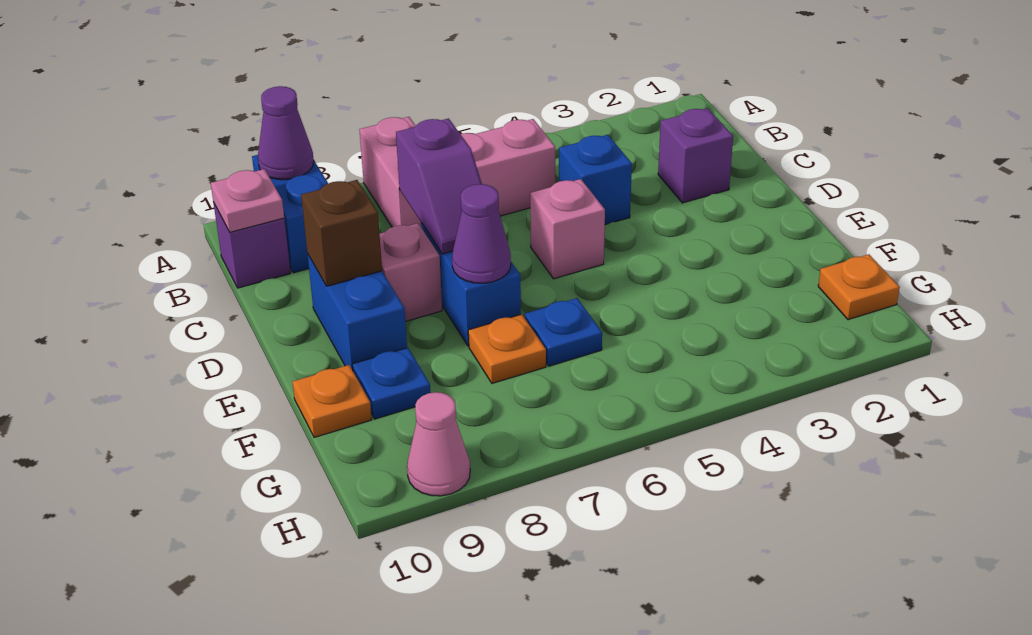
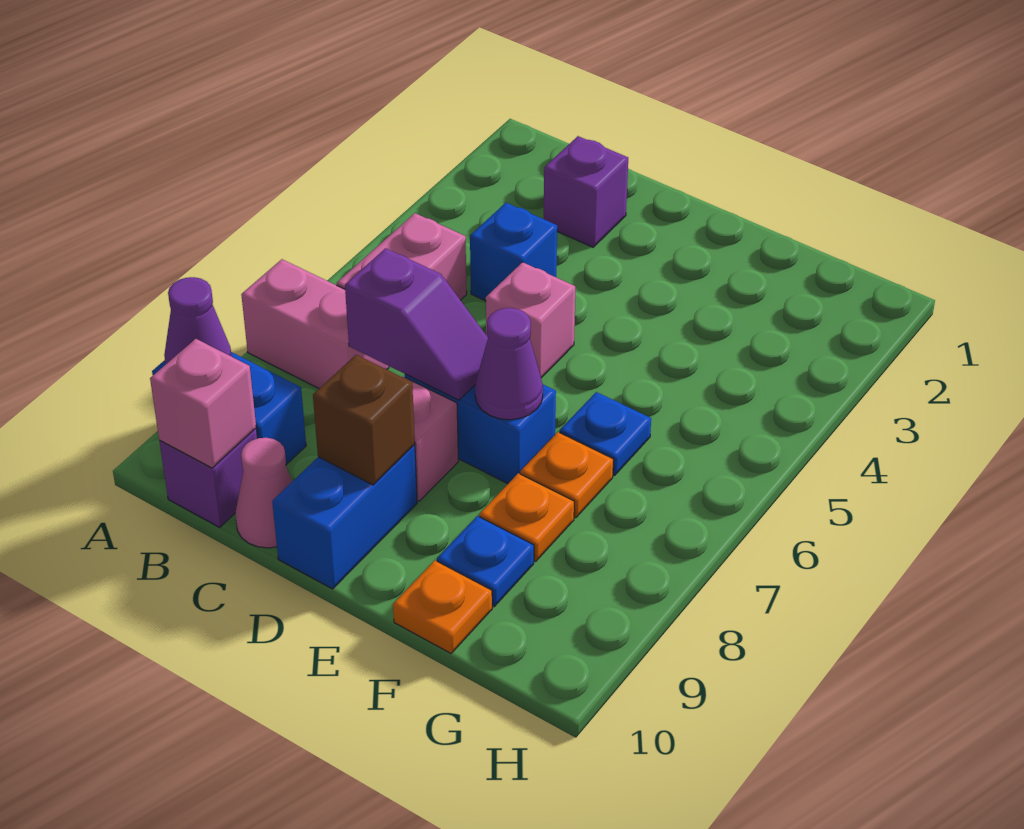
pink 1x1 plate [211,169,284,232] -> pink 1x1 brick [150,339,256,468]
blue 1x2 brick [307,254,407,370] -> blue 1x2 brick turned to [272,445,417,589]
orange 1x1 plate [818,254,900,320] -> orange 1x1 plate moved to [479,473,574,561]
pink 1x1 cone [407,392,470,496] -> pink 1x1 cone moved to [235,438,292,548]

